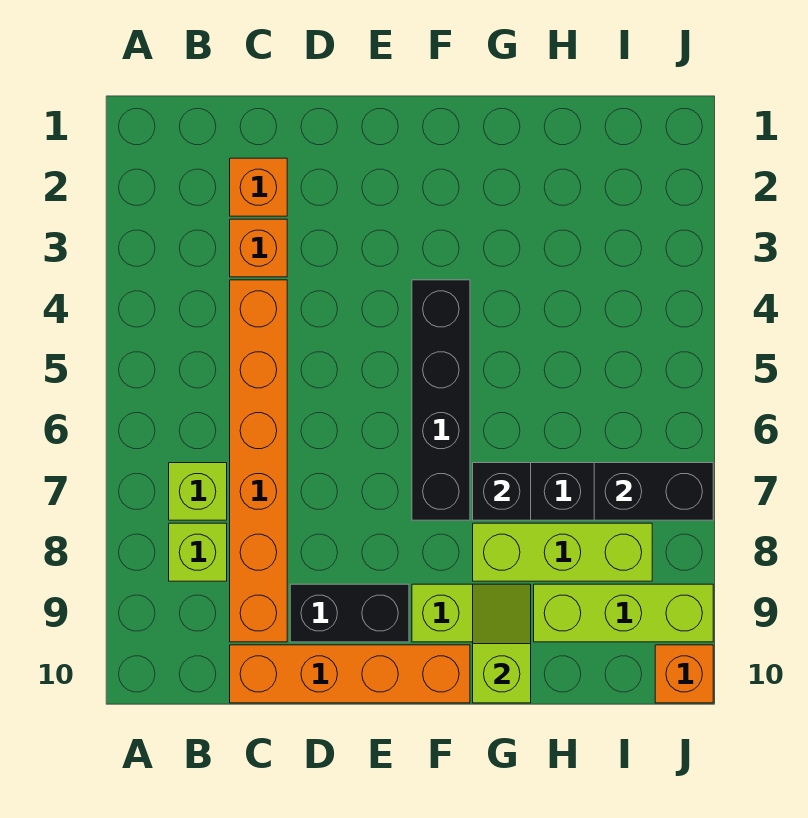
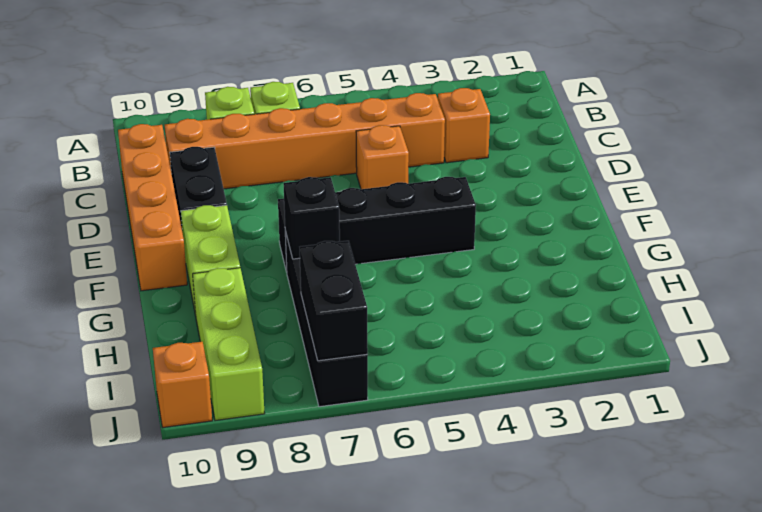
orange 1x1 brick [230,158,287,216] -> orange 1x1 brick moved to [356,125,409,189]
lime 1x3 brick [473,523,652,581] -> none
lime 1x2 slope [473,584,531,703] -> none

